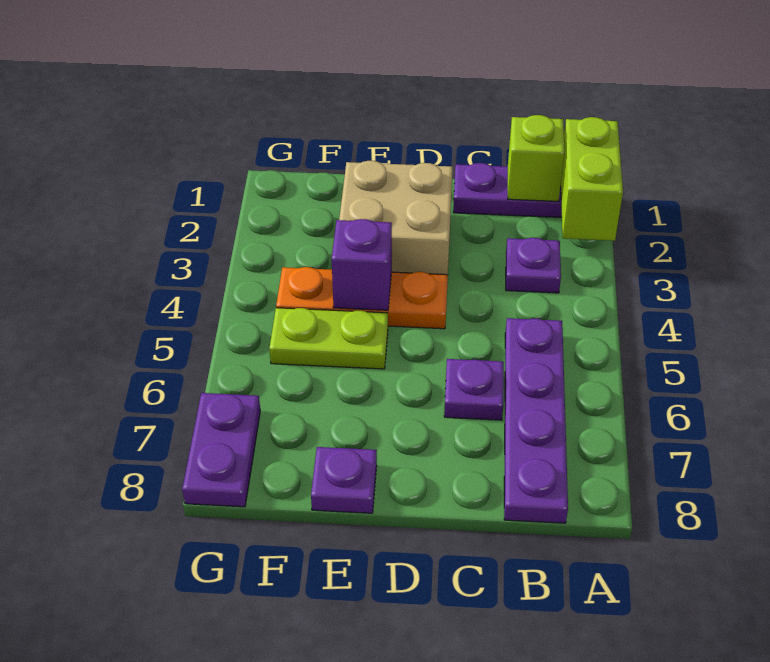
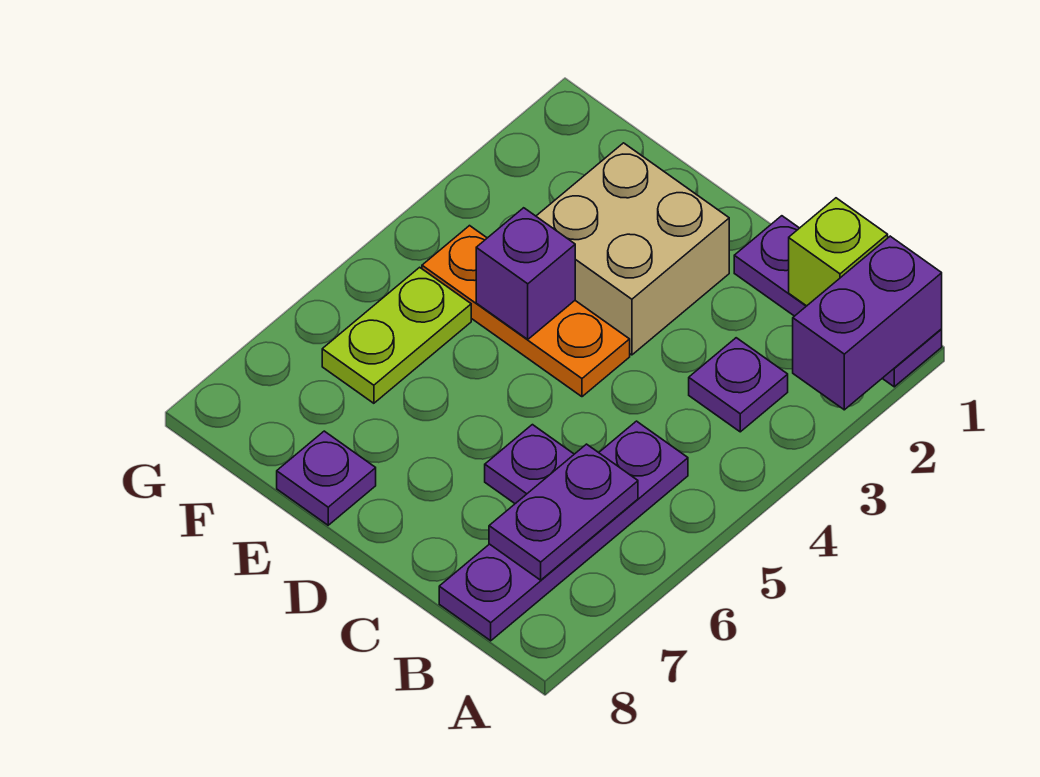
lime 1x2 brick [561,117,623,241] -> purple 1x2 brick [793,236,942,410]
lime 1x2 plate [269,308,388,369] -> lime 1x2 plate turned to [322,267,471,403]
purple 1x2 plate [182,393,260,507] -> purple 1x2 plate moved to [489,444,638,580]

